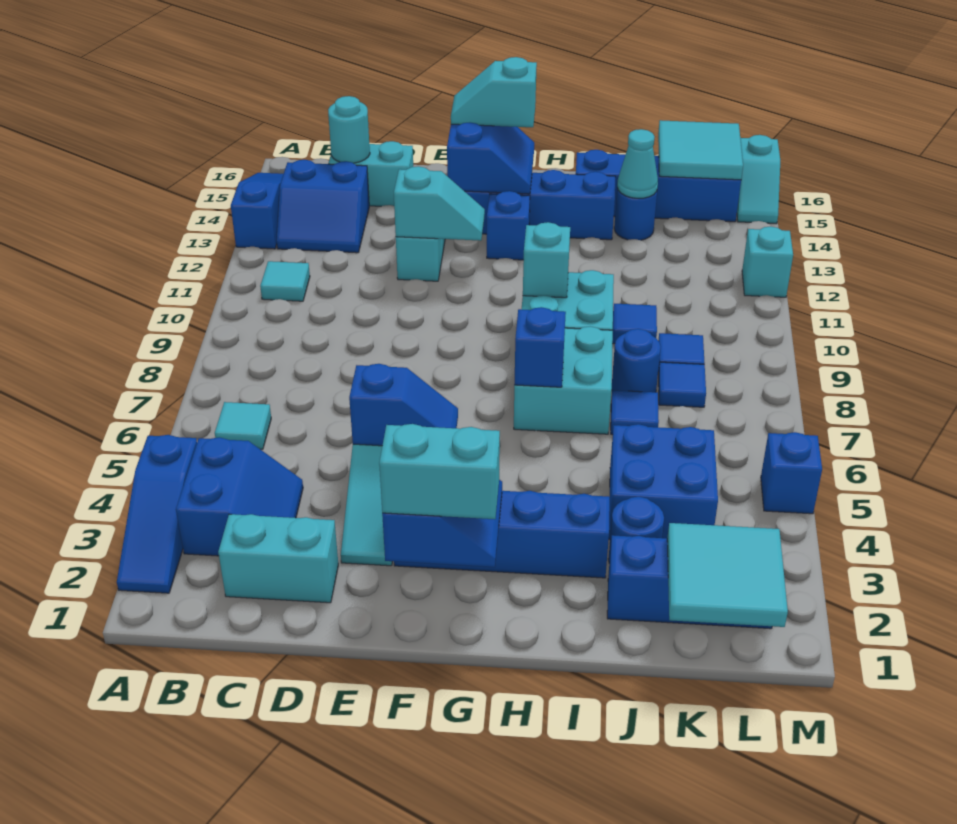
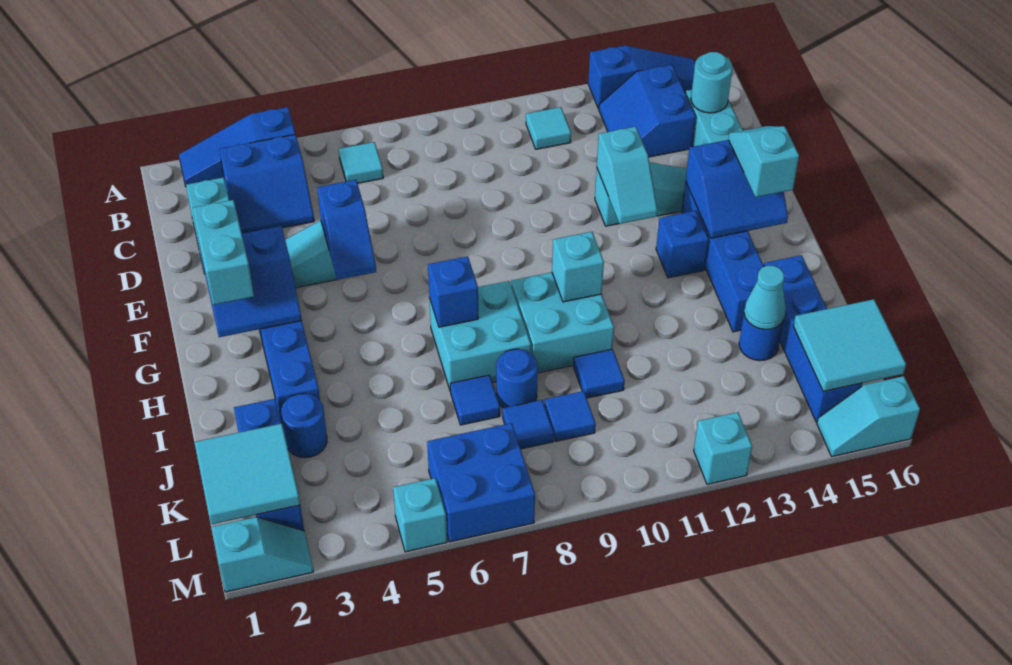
blue 2x2 brick [609,424,718,539] -> blue 2x2 brick moved to [427,423,535,542]
none -> cyan 1x2 slope [211,517,313,592]
blue 1x1 brick [761,432,822,514] -> cyan 1x1 brick [393,478,447,552]

